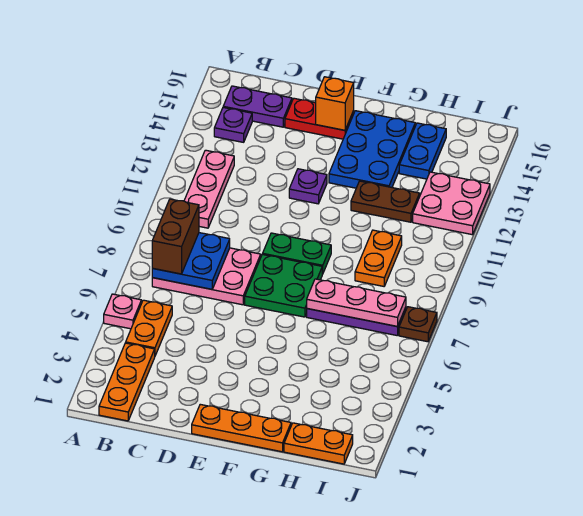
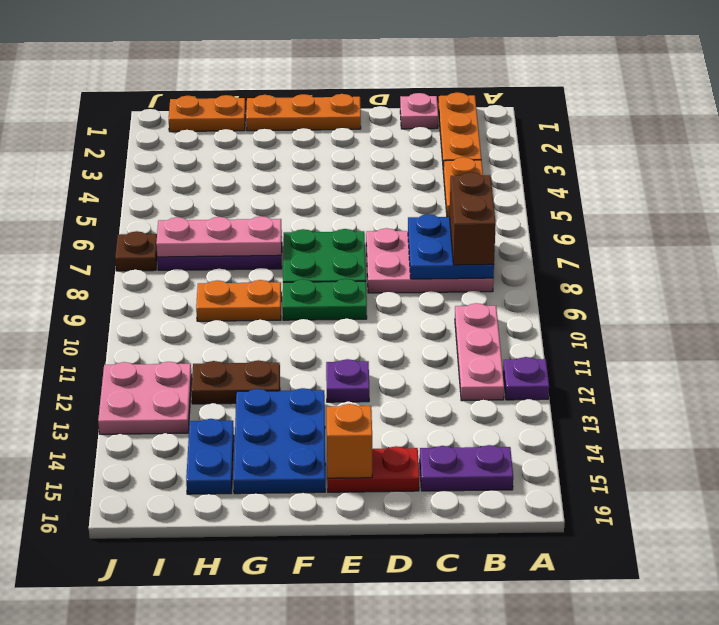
pink 1x1 plate [104,294,141,329] -> pink 1x1 plate moved to [400,93,438,129]
purple 1x1 plate [214,107,252,142] -> purple 1x1 plate moved to [503,357,549,400]
orange 1x2 plate [355,230,402,286] -> orange 1x2 plate turned to [196,280,281,321]

